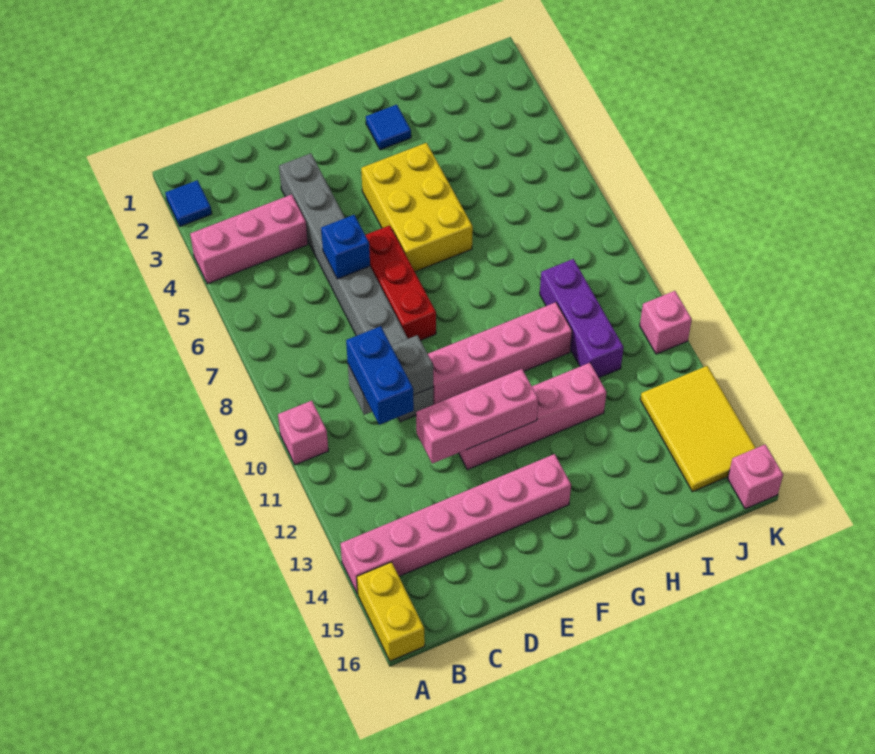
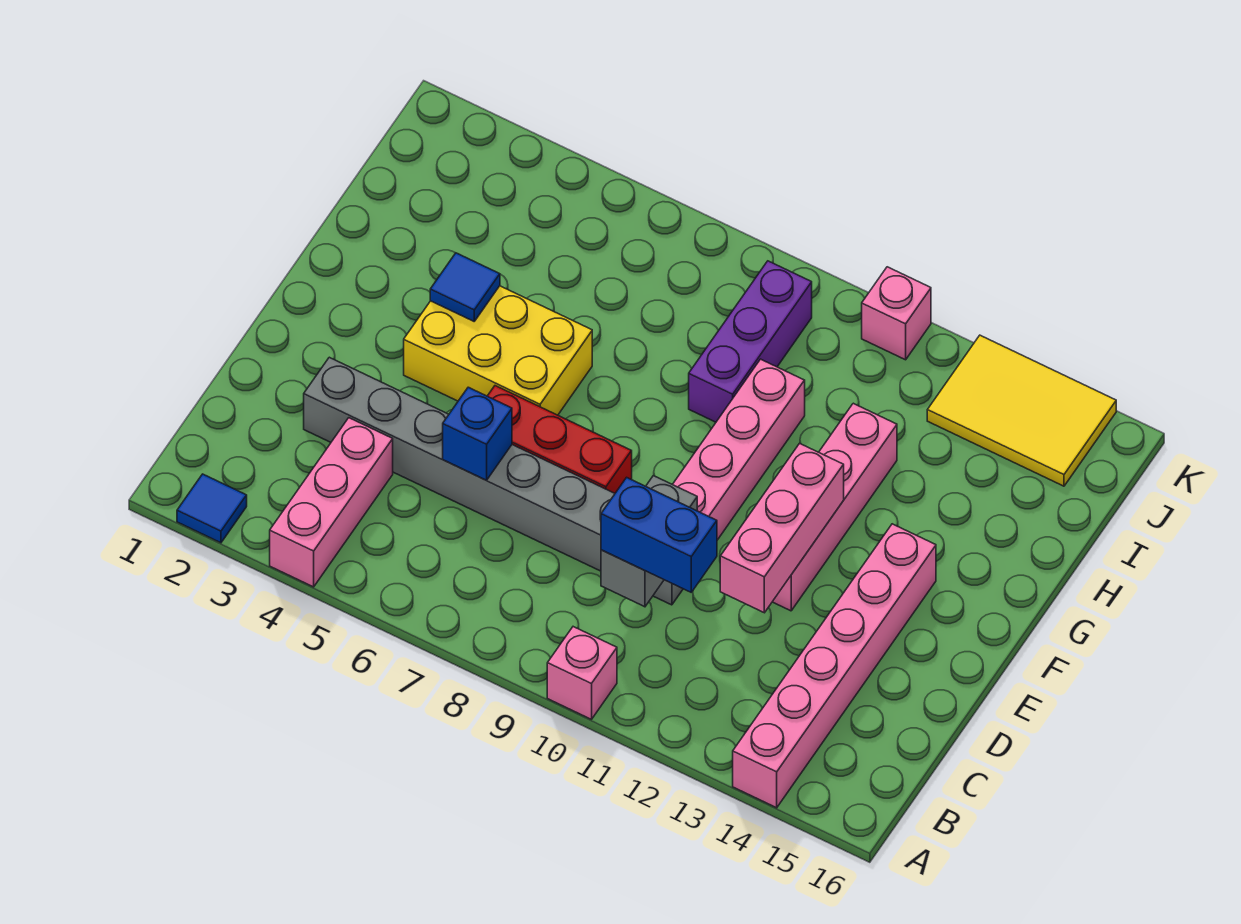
yellow 1x2 brick [357,562,425,661] -> none
blue 1x1 tile [366,105,411,150] -> blue 1x1 tile moved to [430,253,500,321]
purple 1x3 brick [540,259,624,378] -> purple 1x3 brick turned to [689,261,812,422]
pink 1x1 brick [728,445,783,509] -> none

